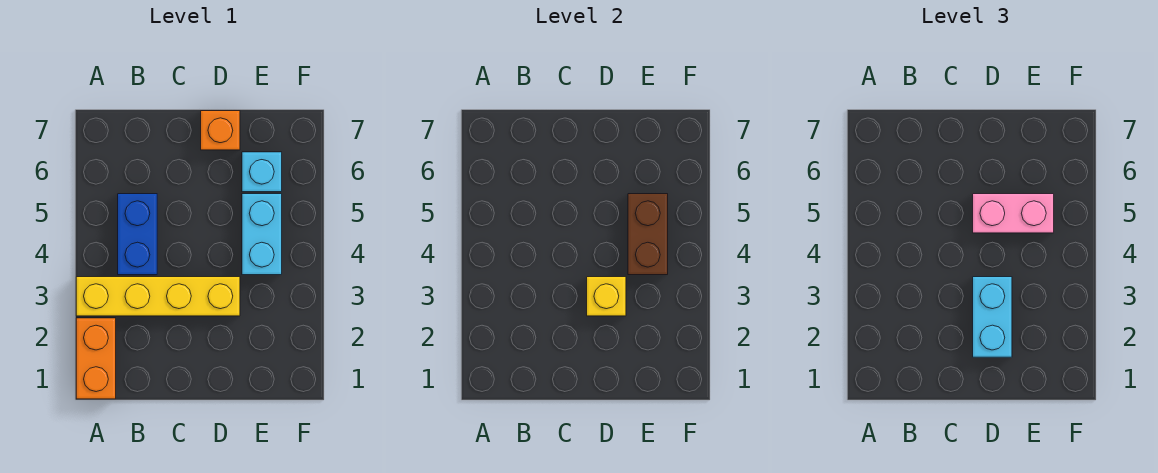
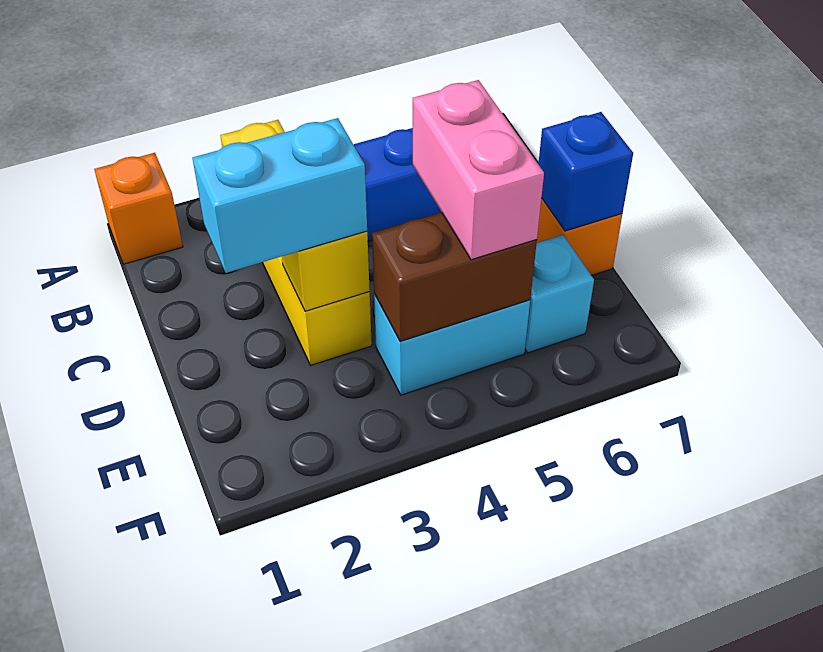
orange 1x2 brick [76,318,116,399] -> orange 1x1 brick [94,153,183,264]
none -> blue 1x1 brick [538,112,633,231]

